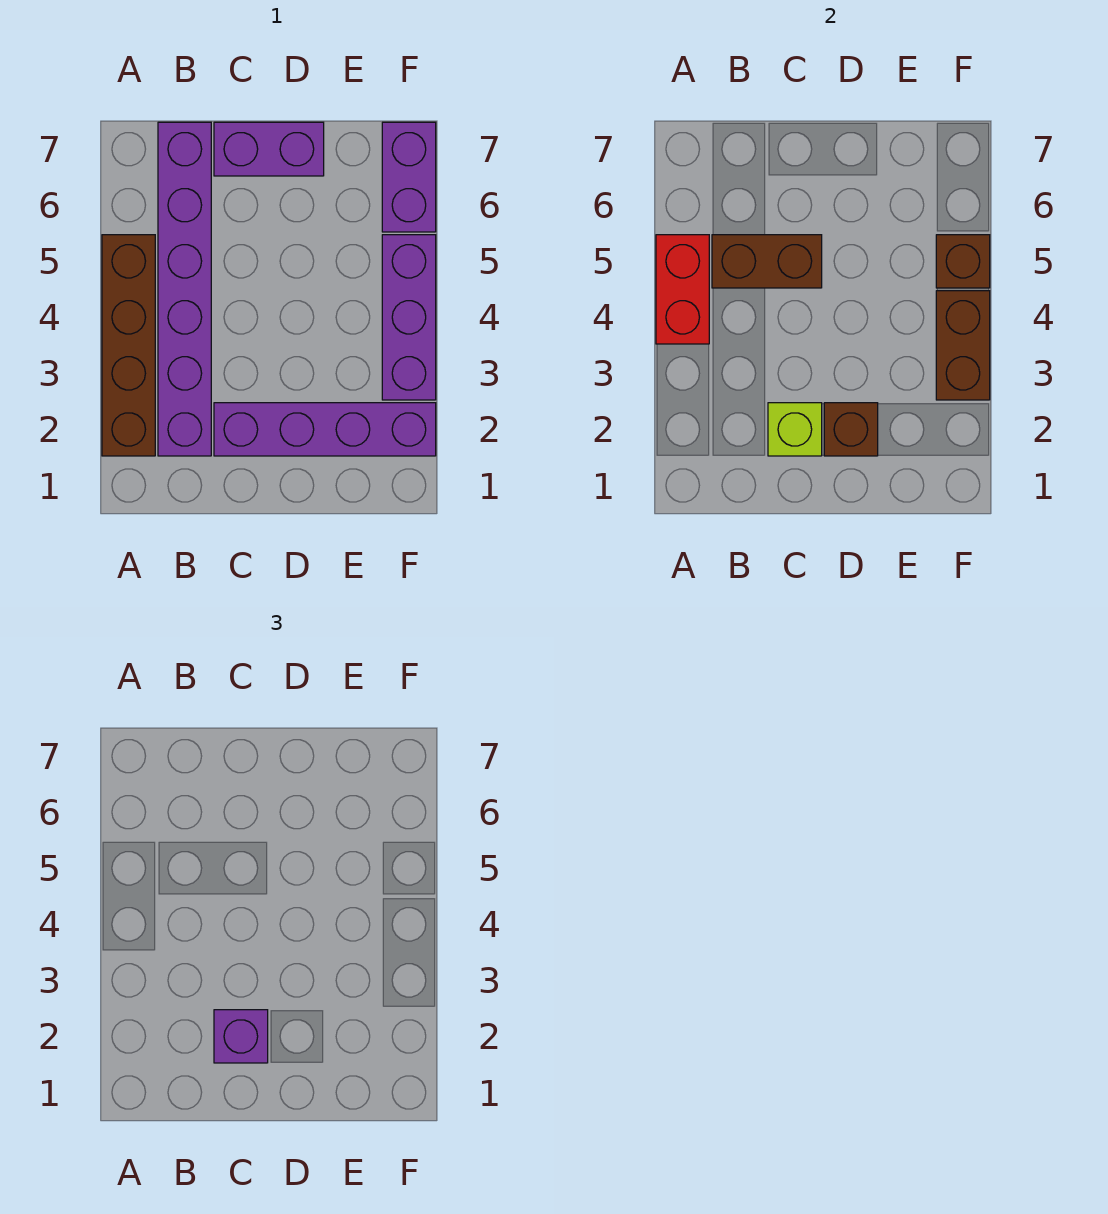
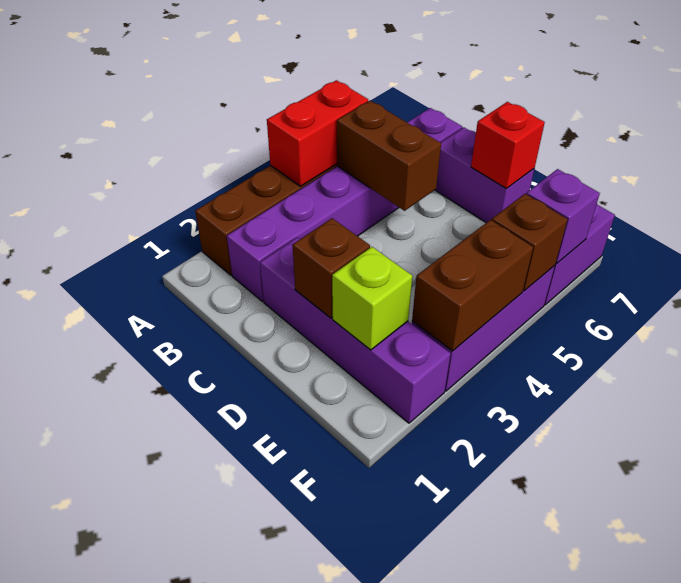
lime 1x1 brick [768,403,822,456] -> lime 1x1 brick moved to [332,247,412,350]
purple 1x1 brick [214,1010,268,1063] -> purple 1x1 brick moved to [526,169,600,263]
none -> red 1x1 brick [471,102,545,188]

